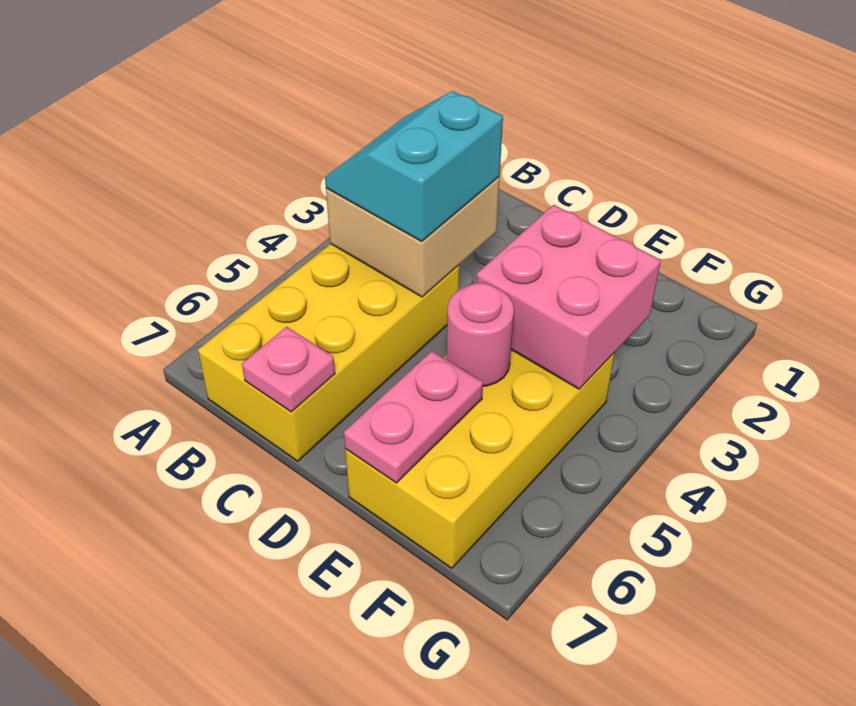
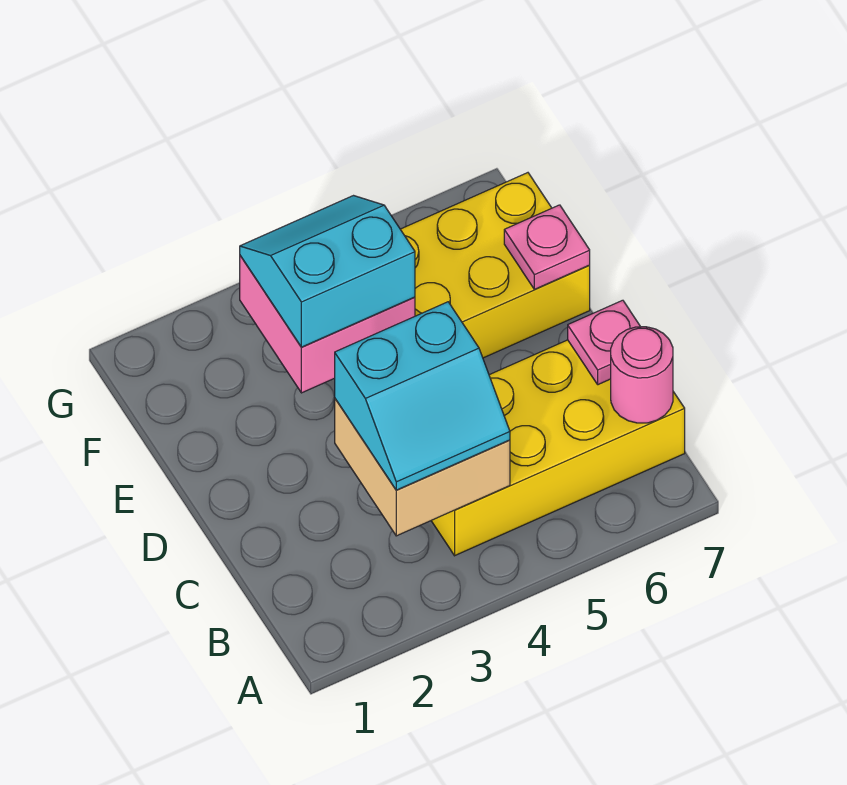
none -> cyan 2x2 slope [240,196,415,347]
pink 1x1 round brick [447,283,514,386] -> pink 1x1 round brick moved to [611,327,673,423]
pink 1x2 plate [344,351,483,483] -> pink 1x1 plate [504,205,590,289]

